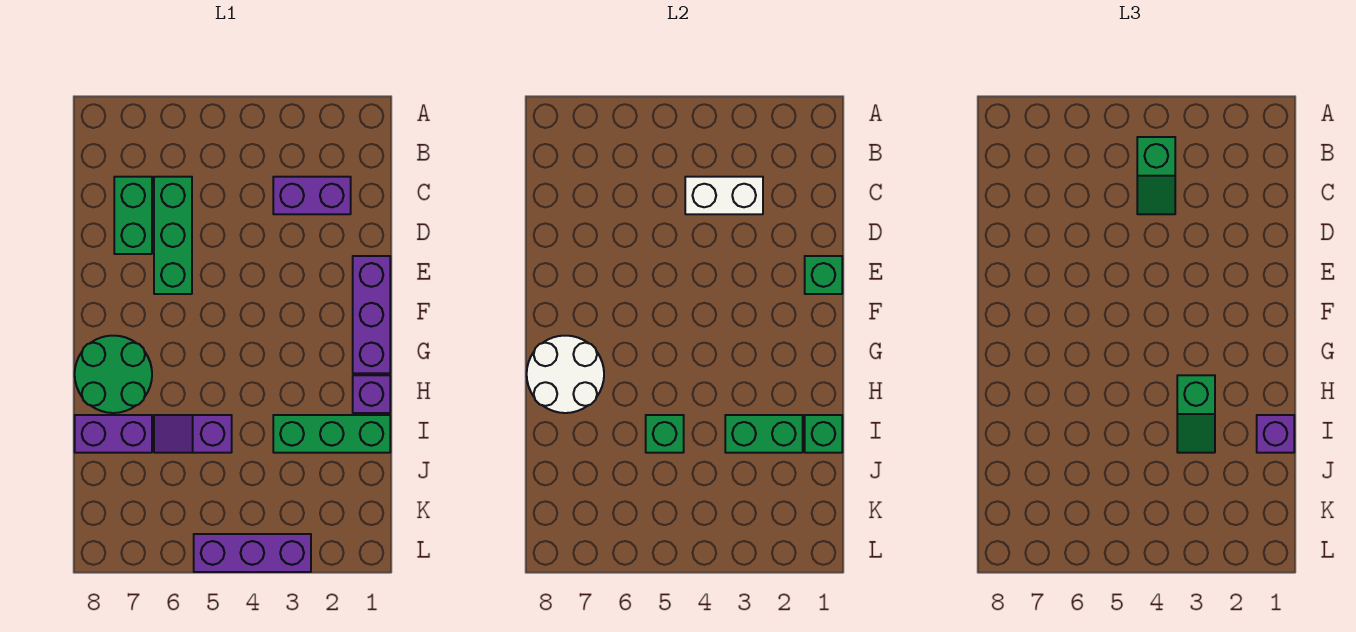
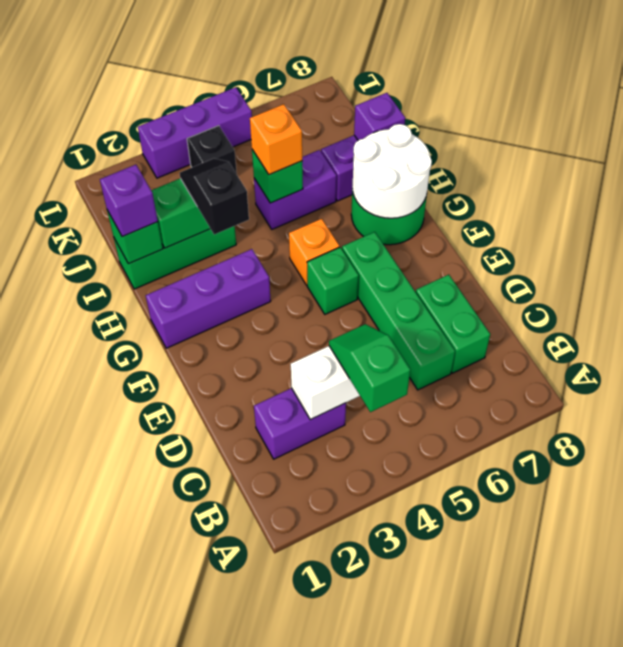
green 1x3 brick [154,177,192,294] -> green 1x4 brick [342,232,455,390]
purple 1x3 brick [353,256,390,373] -> purple 1x3 brick turned to [146,249,271,348]
green 1x1 brick [805,256,842,294] -> green 1x1 brick moved to [307,247,359,314]
none -> orange 1x1 brick [289,219,339,285]
purple 1x1 brick [353,375,390,413] -> purple 1x1 brick moved to [354,93,405,140]
green 1x2 slope [1177,375,1215,453] -> black 1x2 slope [180,158,249,235]
purple 1x2 slope [154,415,232,453] -> purple 1x2 brick [254,150,337,229]
none -> orange 1x1 brick [250,104,302,175]
none -> black 1x1 brick [187,126,237,174]

